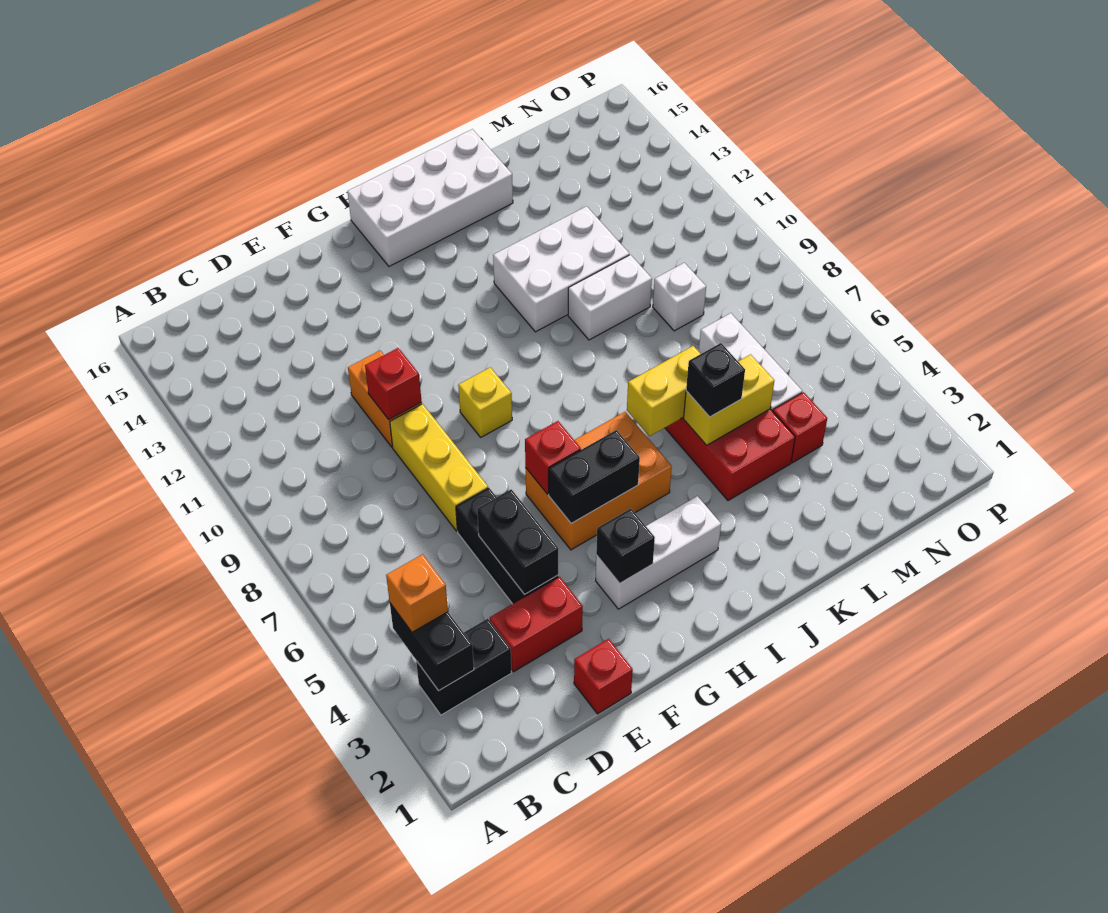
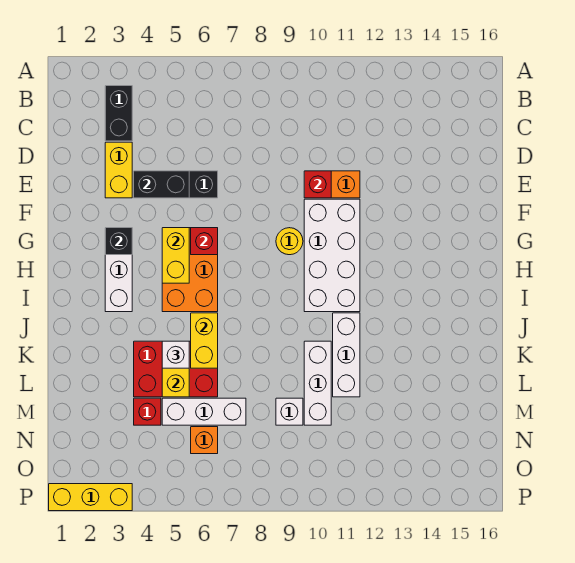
black 1x2 brick [390,603,474,691] -> none
orange 1x1 brick [386,554,448,632] -> orange 1x1 brick moved to [191,427,218,454]
red 1x2 brick [490,577,583,672] -> yellow 1x2 brick [105,142,132,198]
red 1x1 brick [574,639,633,714] -> none
yellow 1x3 brick [390,404,488,531] -> yellow 1x3 brick moved to [49,484,132,511]
black 1x2 brick [549,430,640,523] -> yellow 1x2 brick [162,228,189,283]
yellow 1x1 brick [458,367,512,437] -> yellow 1x1 round brick [276,228,303,255]
white 2x4 brick [348,129,513,266] -> white 2x4 brick moved to [304,199,360,312]
white 2x3 brick [493,206,629,332] -> white 1x3 brick [333,313,360,397]
black 1x1 brick [686,343,745,417] -> white 1x1 brick [162,341,189,368]
white 1x2 brick [568,255,652,340] -> white 1x3 brick [304,341,331,425]

